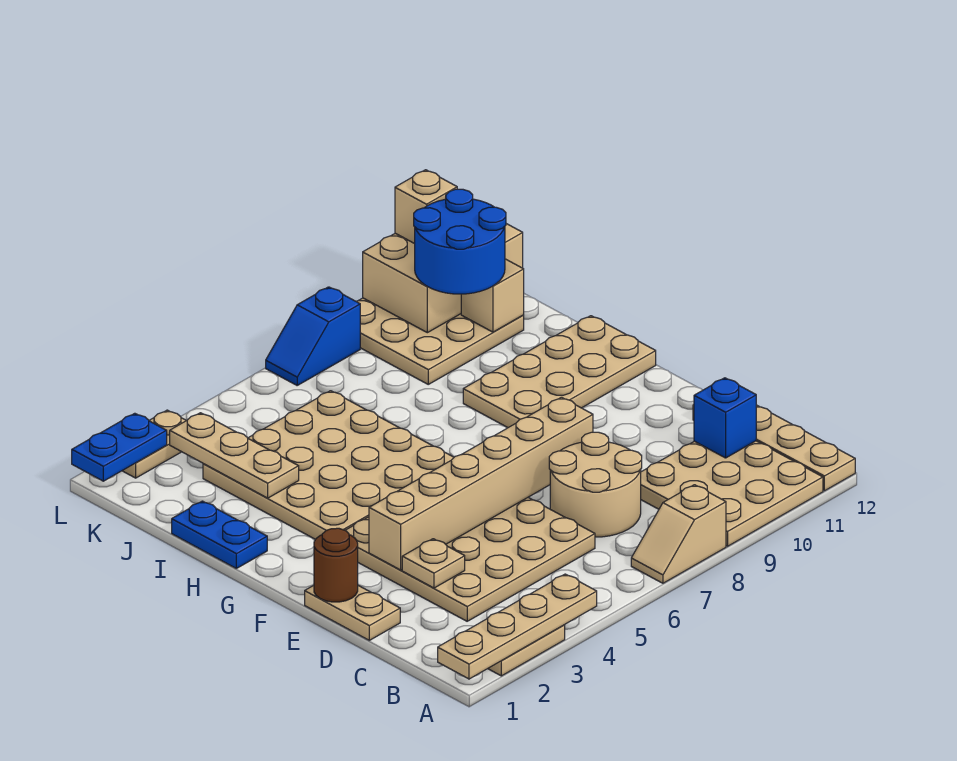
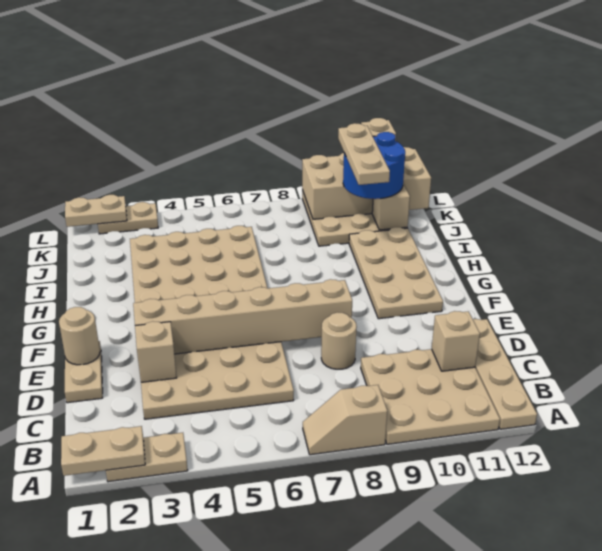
tan 1x4 plate [438,574,597,679] -> tan 1x2 plate [61,426,145,476]
tan 2x2 round brick [549,432,642,537] -> tan 1x1 round brick [321,312,357,369]
blue 1x1 brick [694,378,756,458] -> tan 1x1 brick [432,311,480,371]
tan 1x1 plate [402,539,465,588] -> tan 1x1 brick [135,321,177,382]
brown 1x1 round brick [314,528,358,602] -> tan 1x1 round brick [59,307,100,365]
tan 2x4 plate [463,316,656,428] -> tan 2x4 plate turned to [349,227,443,319]
blue 1x2 plate [172,501,267,568] -> none
tan 1x3 plate [170,413,299,498] -> tan 1x3 plate moved to [338,123,390,185]
tan 2x3 brick [363,224,523,333] -> tan 2x4 brick [302,147,431,219]
blue 1x2 plate [72,413,167,481] -> tan 1x2 plate [65,195,127,227]
blue 1x2 slope [266,287,360,385] -> none

